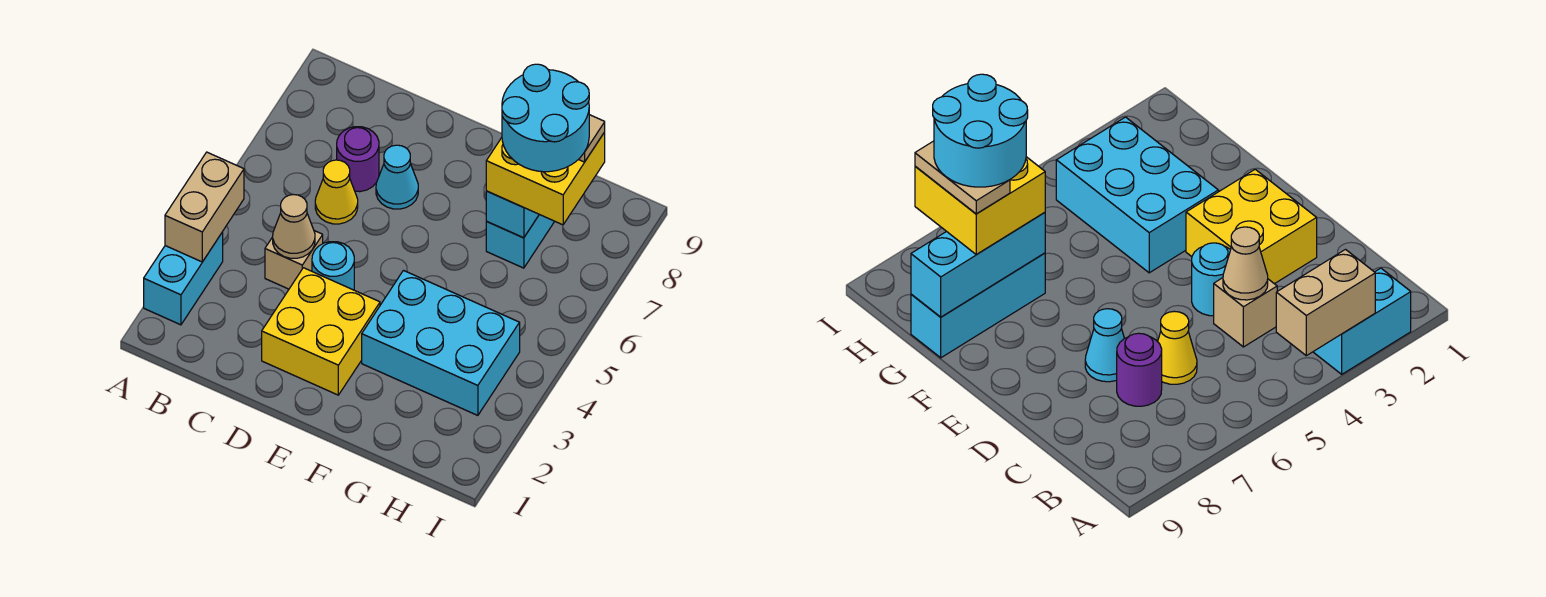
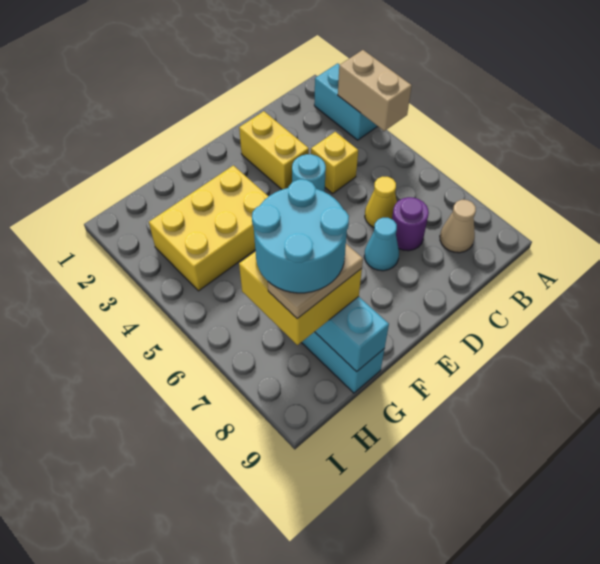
tan 1x1 brick [265,231,323,289] -> yellow 1x1 brick [311,132,358,193]
tan 1x1 cone [273,195,315,258] -> tan 1x1 cone moved to [440,200,476,253]
yellow 2x2 brick [262,268,380,395] -> yellow 1x2 brick [239,111,309,189]
cyan 2x3 brick [362,271,520,415] -> yellow 2x3 brick [149,165,269,291]

